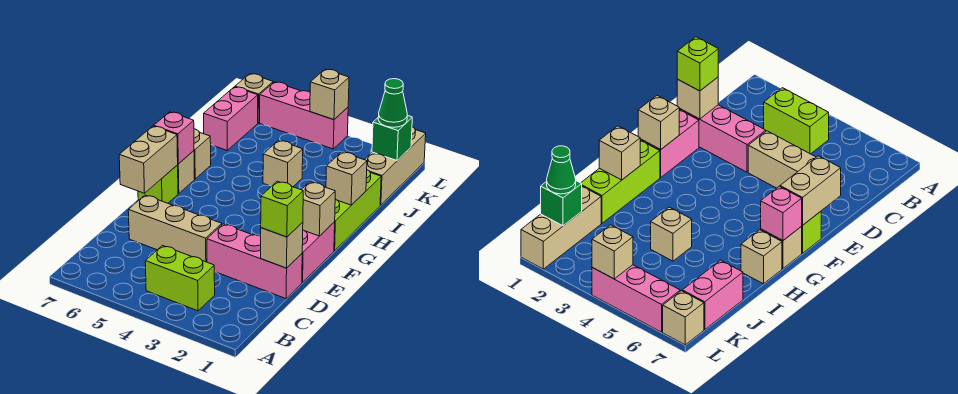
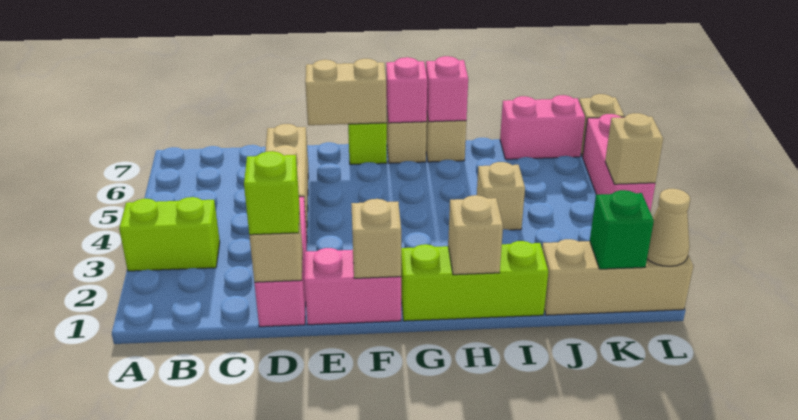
lime 1x2 brick [145,245,215,311] -> lime 1x2 brick turned to [119,197,220,271]
none -> pink 1x1 brick [426,56,468,122]
green 1x1 cone [378,79,407,127] -> none
none -> tan 1x1 cone [647,189,690,266]

